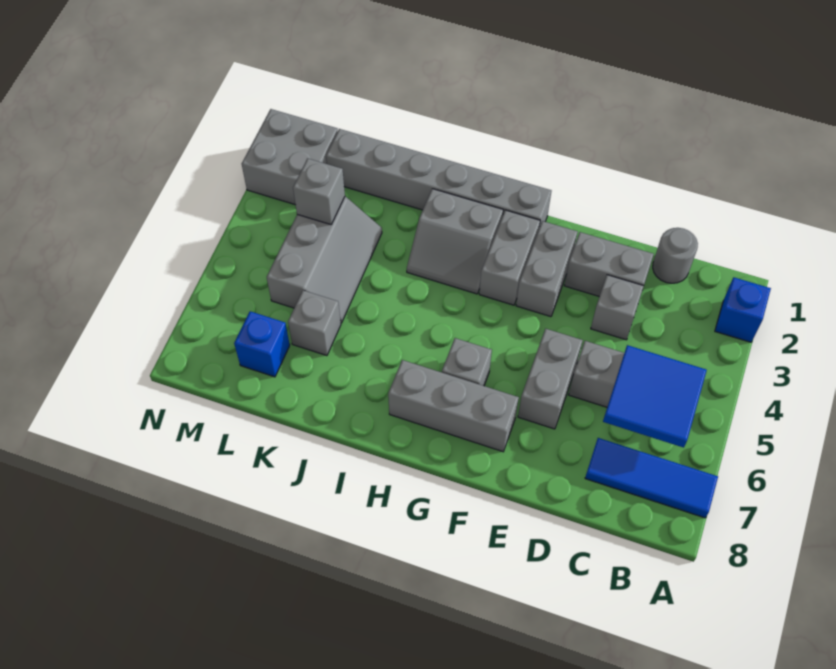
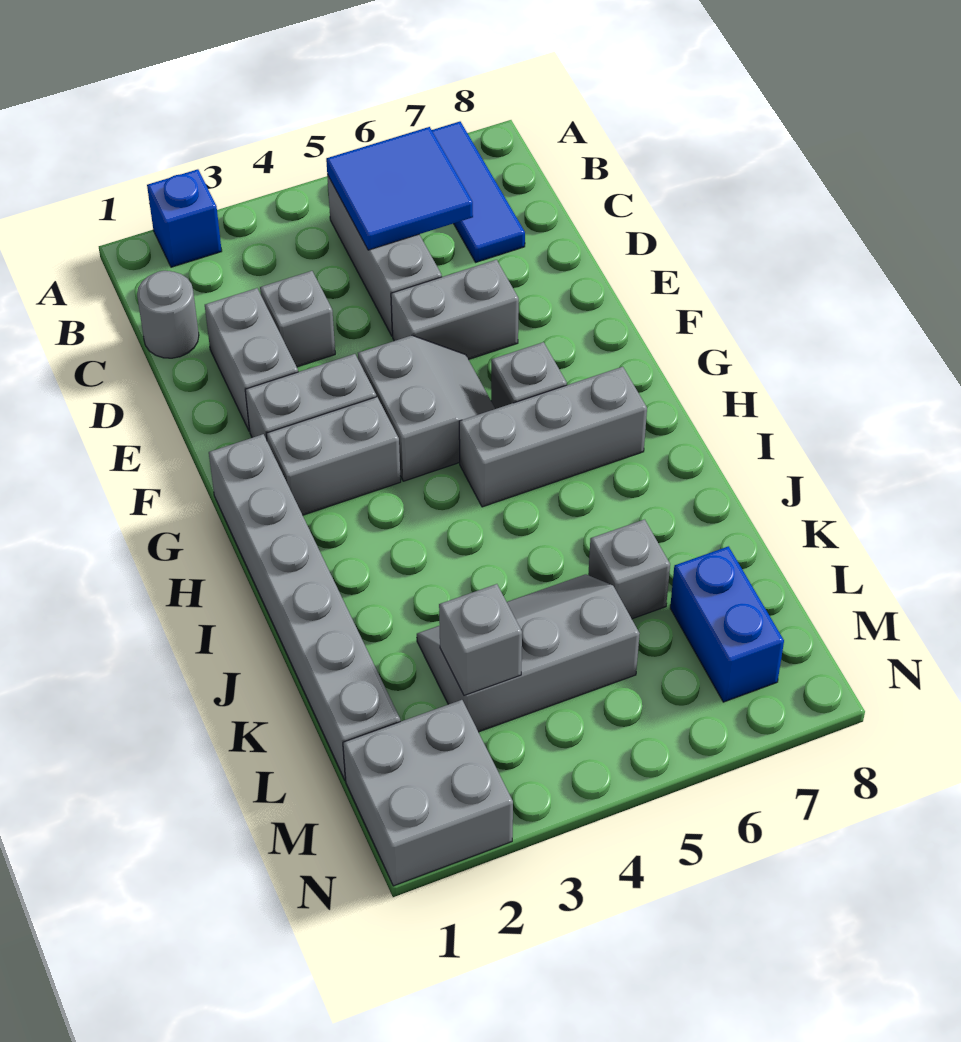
grey 1x3 brick [388,360,519,452] -> grey 1x3 brick turned to [459,367,647,507]
grey 2x2 slope [407,189,503,294] -> grey 2x2 slope moved to [358,335,495,481]
blue 1x1 brick [234,311,290,377] -> blue 1x2 brick [670,546,784,702]

